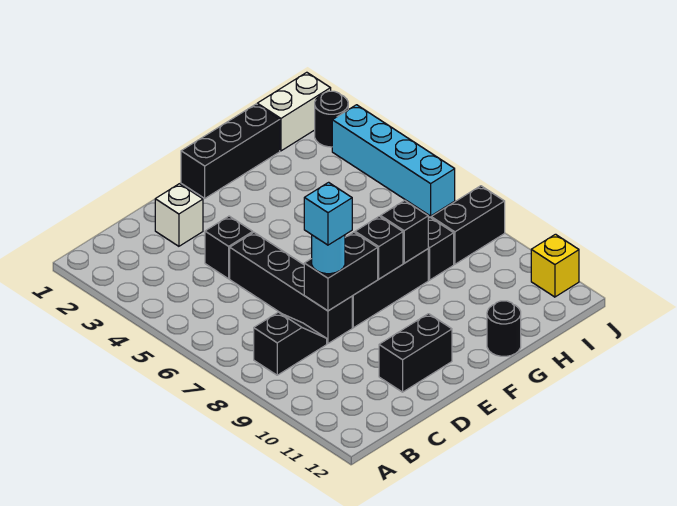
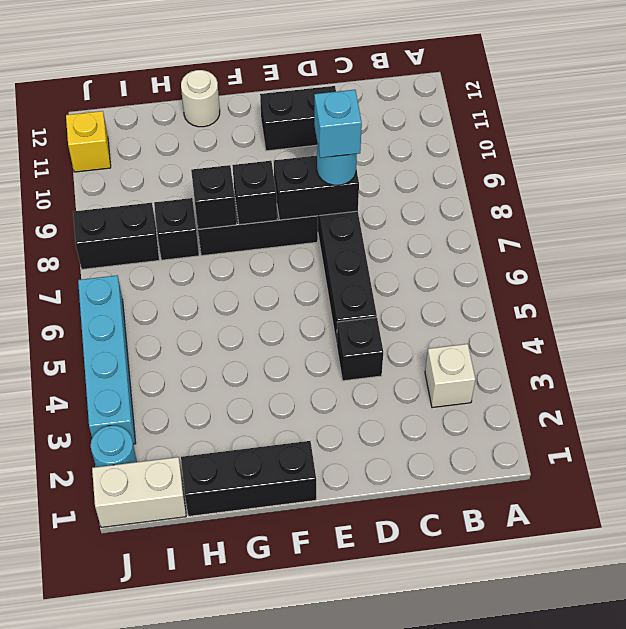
black 1x2 slope [254,312,327,375] -> none
white 1x1 brick [155,184,203,246] -> white 1x1 brick moved to [425,344,475,408]
black 1x1 round brick [487,301,521,356] -> white 1x1 round brick [181,70,220,127]
black 1x1 round brick [315,91,348,147] -> cyan 1x1 round brick [91,426,137,467]

